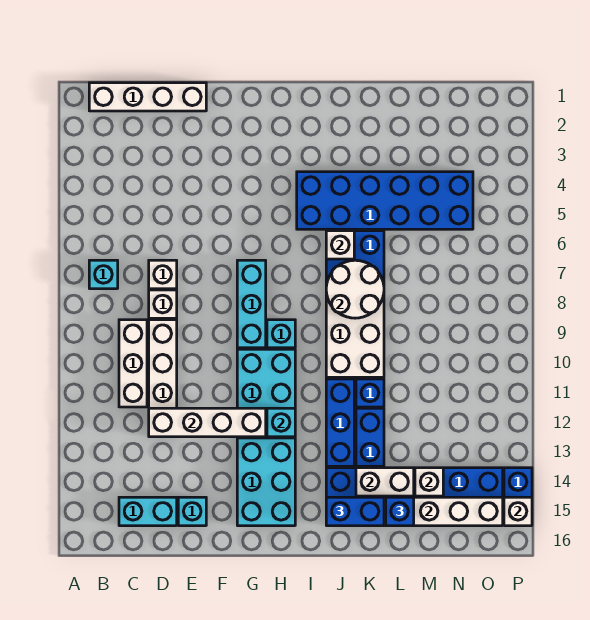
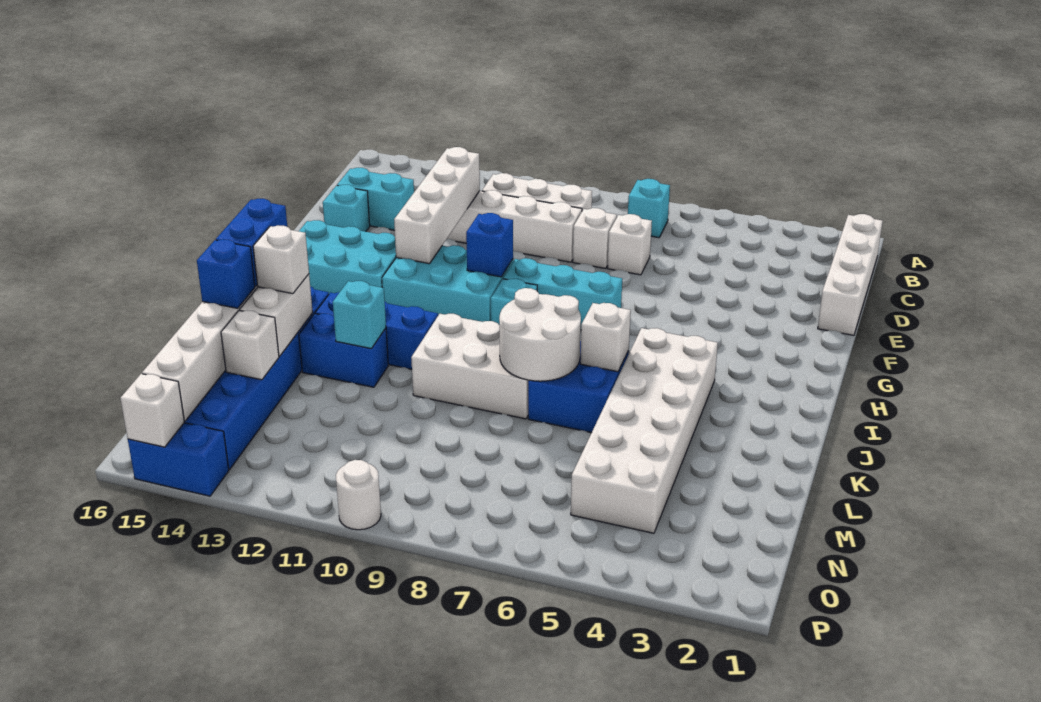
cyan 1x2 brick [119,497,177,526] -> cyan 1x2 brick turned to [337,168,414,230]
cyan 1x1 brick [267,408,295,437] -> cyan 1x1 brick moved to [333,281,386,349]
blue 2x6 brick [297,172,473,229] -> white 2x6 brick [571,328,718,533]
blue 1x1 brick [356,379,384,407] -> blue 1x1 brick moved to [466,213,513,277]
none -> white 1x1 brick [253,225,309,294]
none -> white 1x1 round brick [336,460,381,530]

